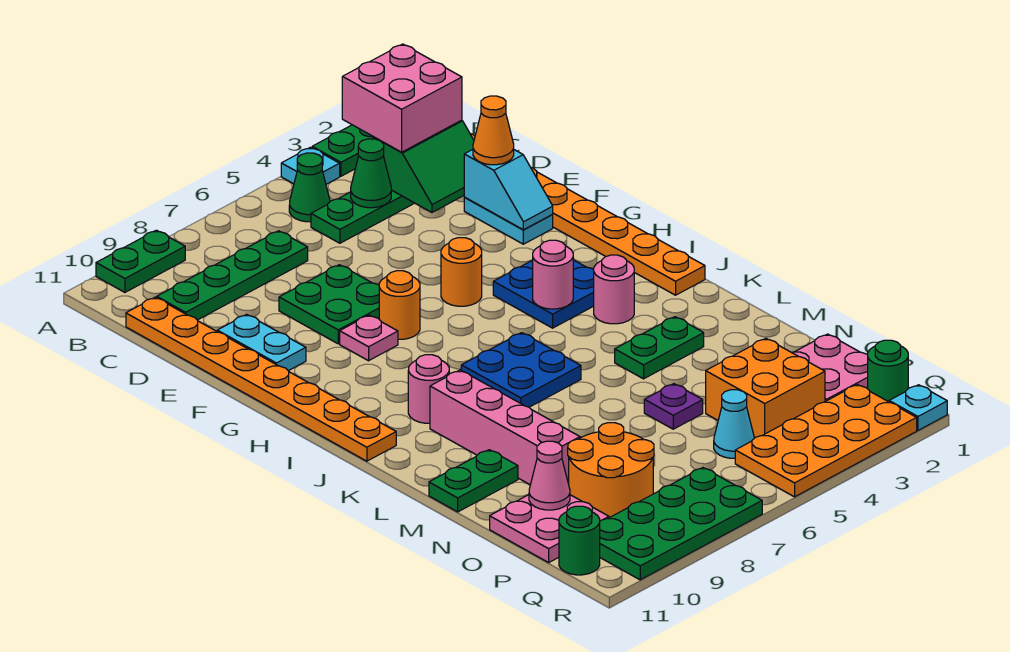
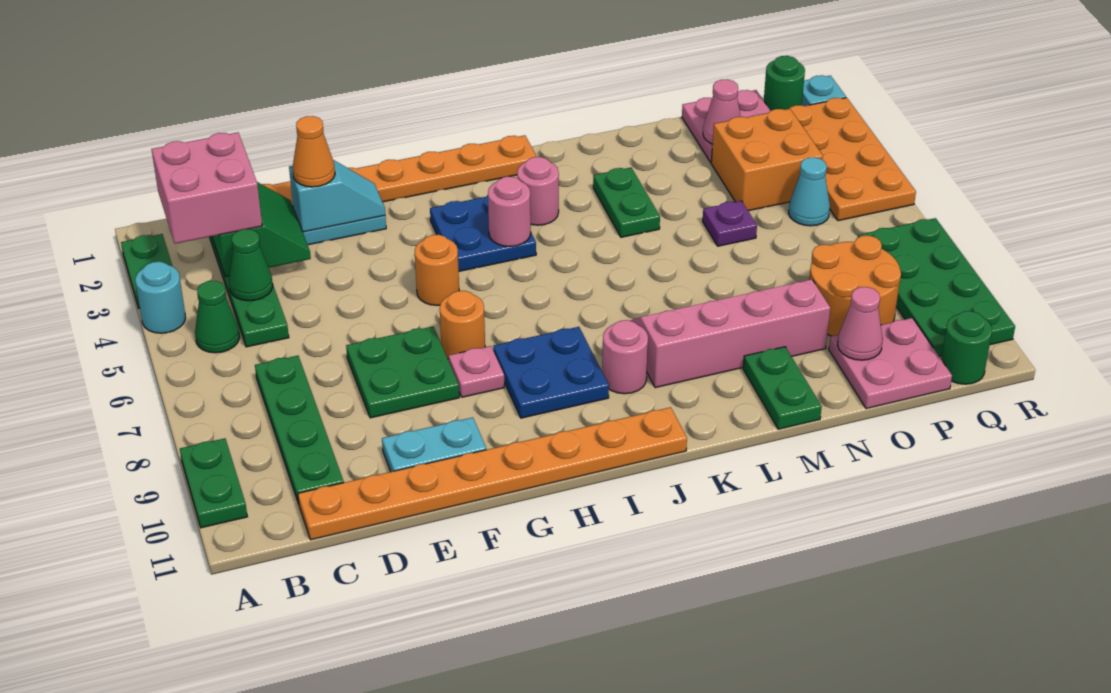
cyan 1x1 plate [281,147,340,184] -> cyan 1x1 round brick [135,262,186,333]
blue 2x2 plate [461,333,581,407] -> blue 2x2 plate moved to [493,327,609,418]
none -> pink 1x1 cone [703,79,741,144]

